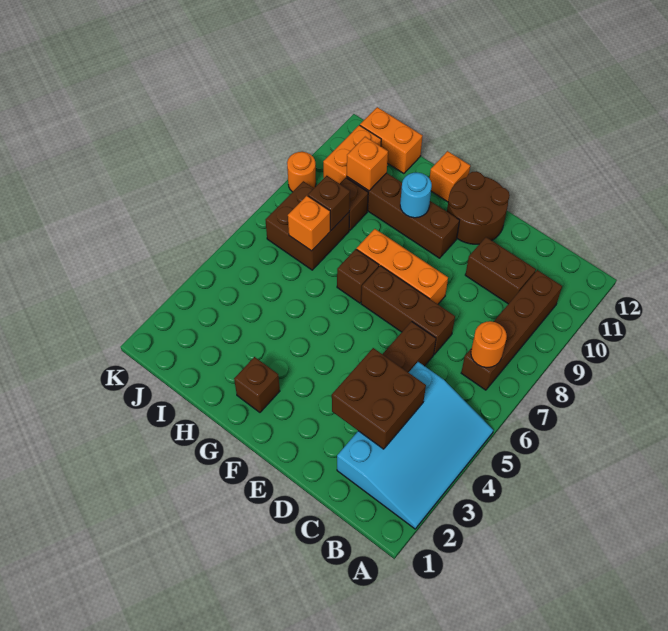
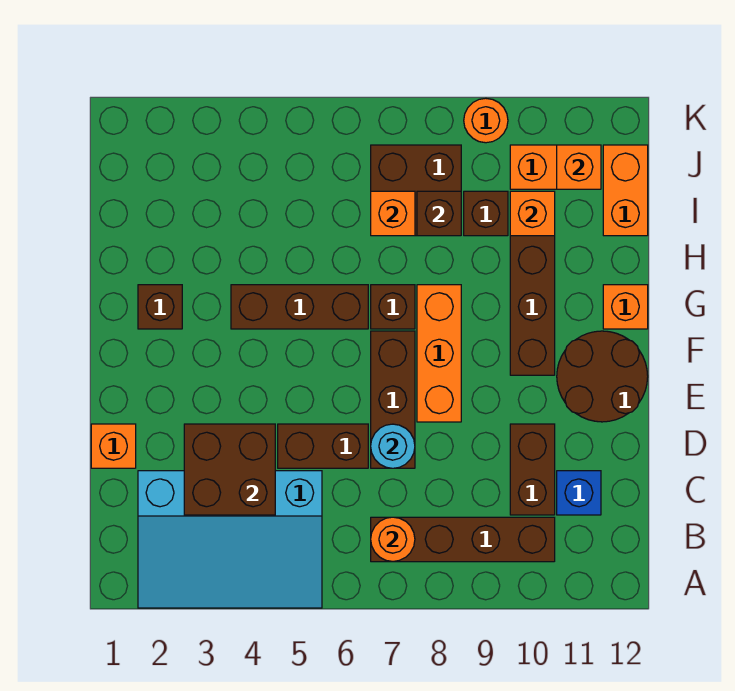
none -> blue 1x1 brick [557,471,601,515]
none -> orange 1x1 brick [91,424,136,468]
none -> brown 1x3 brick [231,285,368,329]
cyan 1x1 round brick [400,173,432,218] -> cyan 1x1 round brick moved to [371,424,415,468]
none -> orange 1x1 brick [557,145,601,189]

